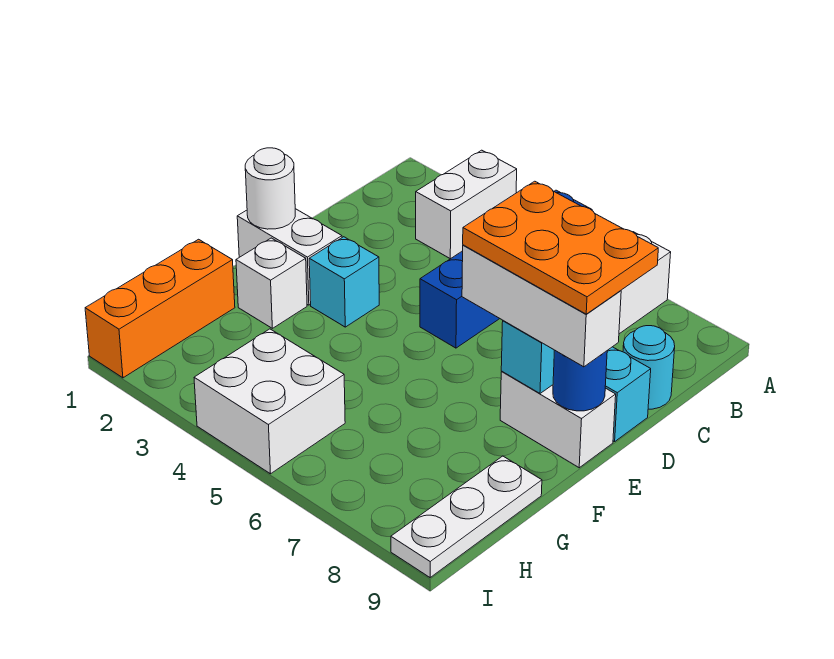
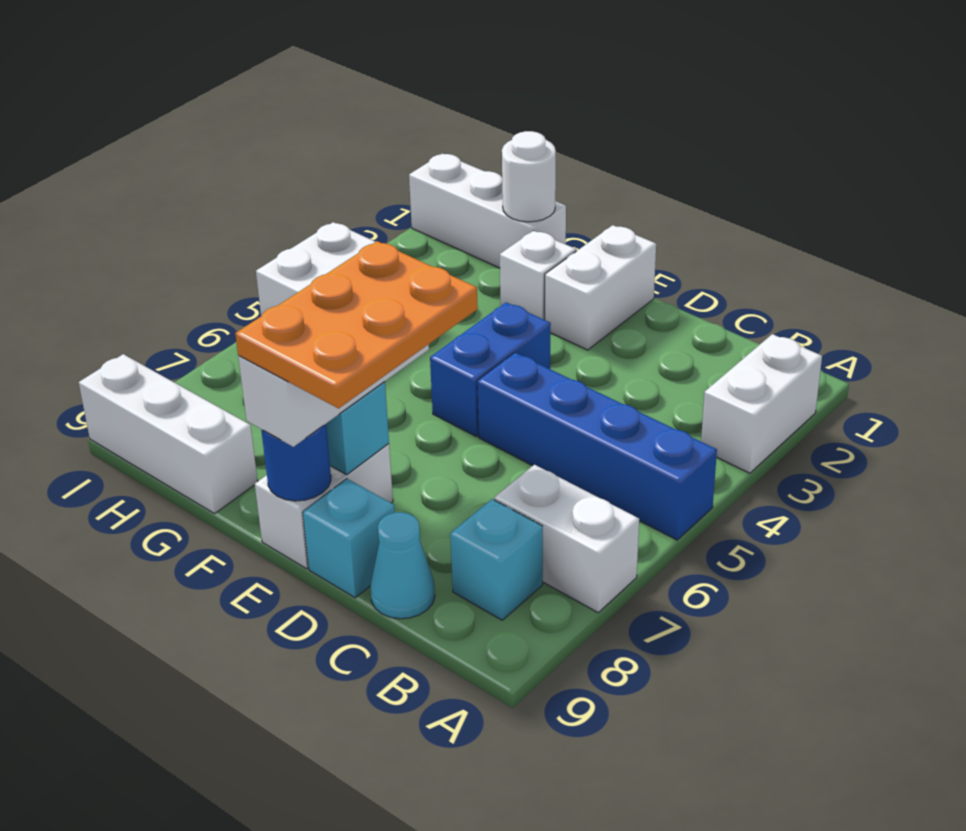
white 1x2 brick [416,150,517,259] -> white 1x2 brick turned to [701,334,822,473]
cyan 1x1 round brick [623,326,675,409] -> cyan 1x1 cone [370,512,435,619]
white 1x1 round brick [245,148,295,229] -> white 1x1 round brick moved to [502,131,556,222]
cyan 1x1 brick [309,237,379,327] -> cyan 1x1 brick moved to [450,499,543,620]
none -> blue 1x2 brick [430,302,551,437]
orange 1x3 brick [85,239,235,378] -> white 1x3 brick [409,154,566,268]
white 1x3 plate [391,456,542,577] -> white 1x3 brick [79,354,258,514]

